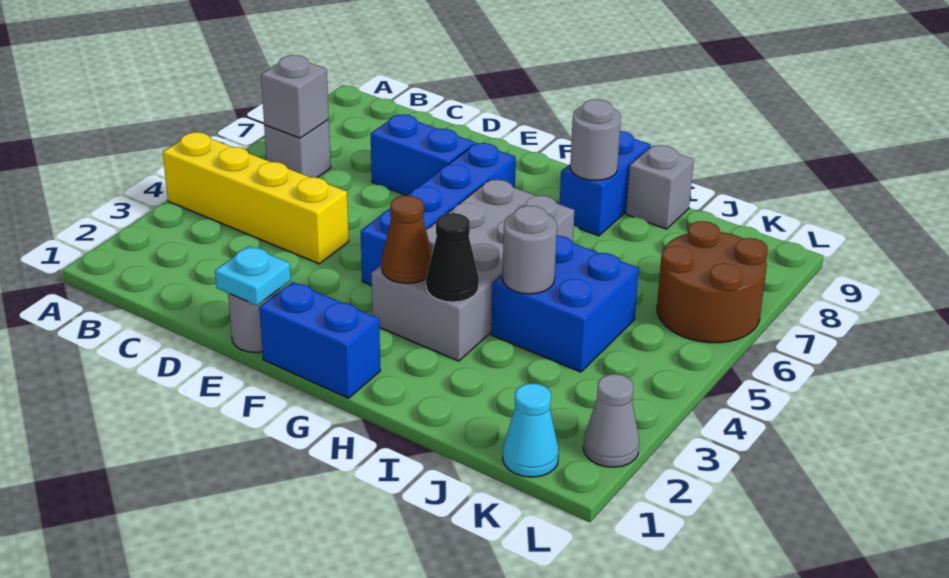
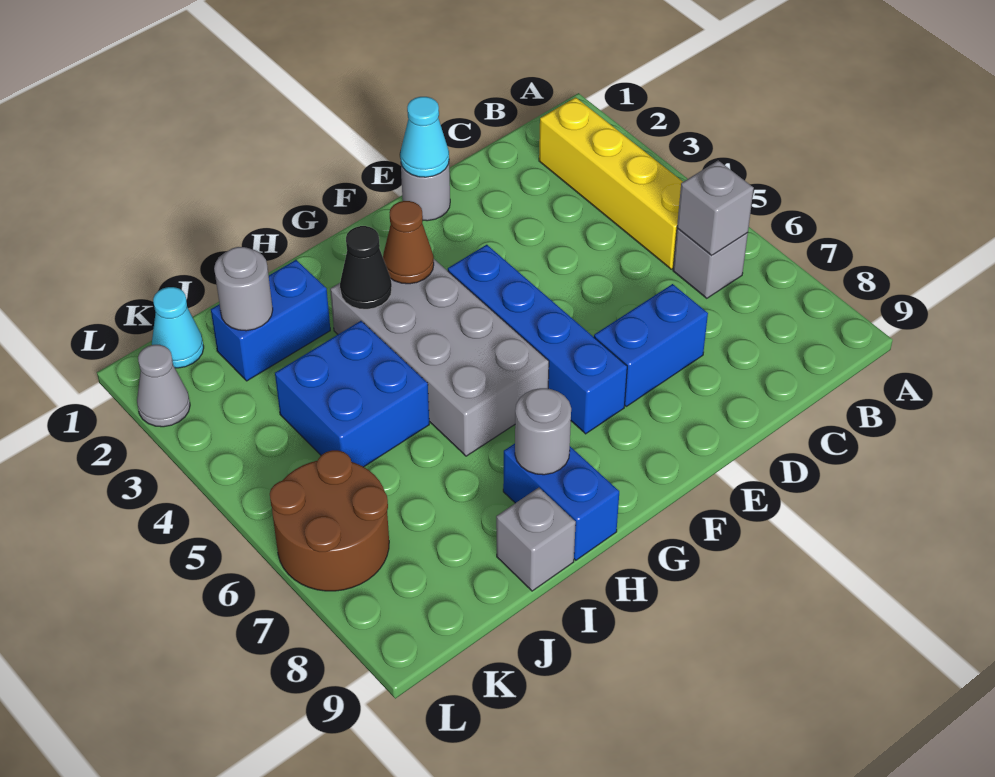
yellow 1x4 brick [163,132,349,264] -> yellow 1x4 brick turned to [539,97,683,269]
cyan 1x1 plate [215,246,291,305] -> cyan 1x1 cone [400,97,449,177]
blue 1x2 brick [259,282,380,398] -> blue 1x2 brick moved to [211,260,330,381]
grey 1x1 round brick [502,206,557,294] -> grey 1x1 round brick moved to [214,247,273,331]

